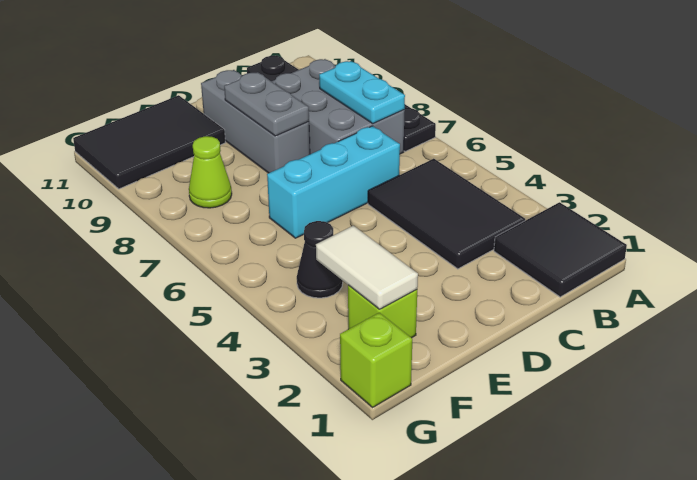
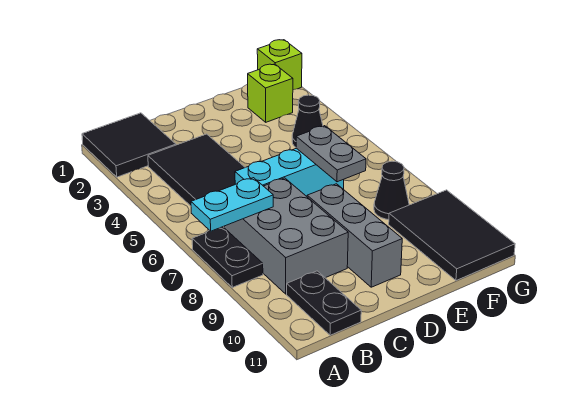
cyan 1x2 plate [319,61,405,123] -> cyan 1x2 plate turned to [191,178,273,231]
grey 1x2 plate [224,72,309,136] -> grey 1x2 plate moved to [296,126,366,182]
black 2x3 tile [73,95,225,189] -> black 2x3 tile turned to [389,190,515,281]
white 1x2 tile [316,226,418,309] -> none
lime 1x1 cone [189,136,232,208] -> black 1x1 cone [374,161,409,220]

